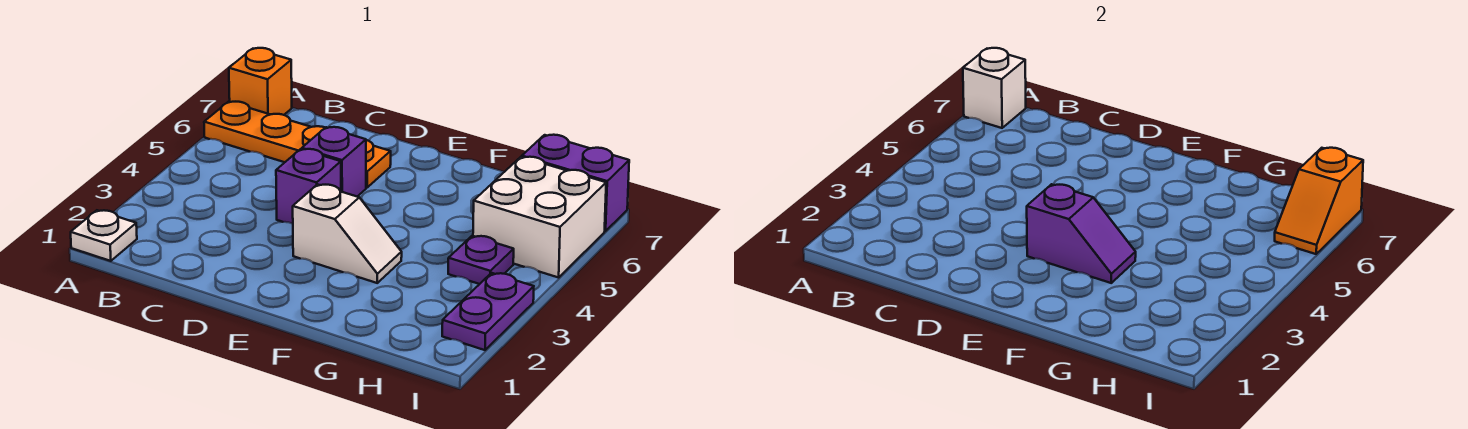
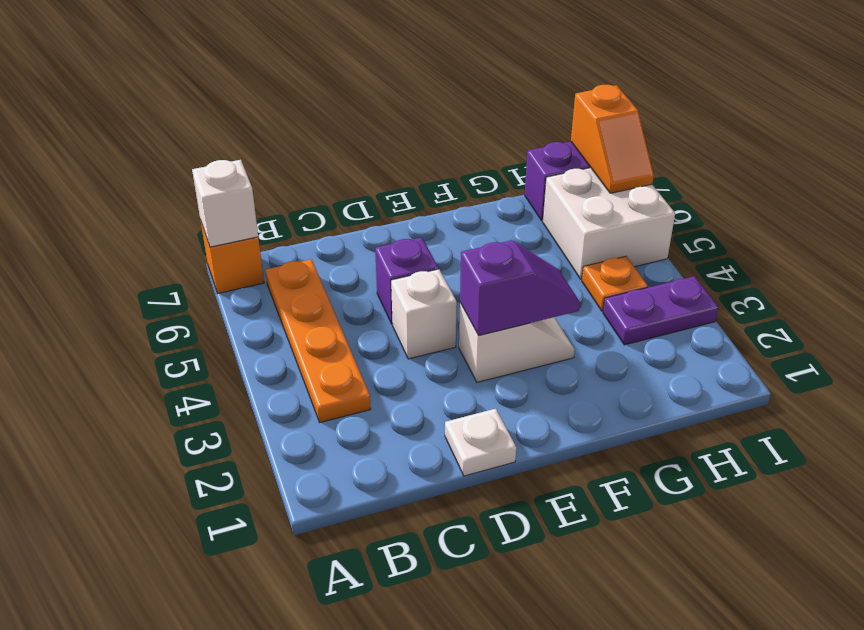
white 1x1 plate [71,210,137,261] -> white 1x1 plate moved to [445,409,516,476]
orange 1x4 plate [204,102,391,188] -> orange 1x4 plate turned to [265,259,371,422]
purple 1x1 brick [276,149,341,224] -> white 1x1 brick [391,269,457,359]
purple 1x1 plate [448,236,514,284] -> orange 1x1 plate [582,256,648,311]
purple 1x2 plate [442,273,534,350] -> purple 1x2 plate turned to [603,276,718,345]

